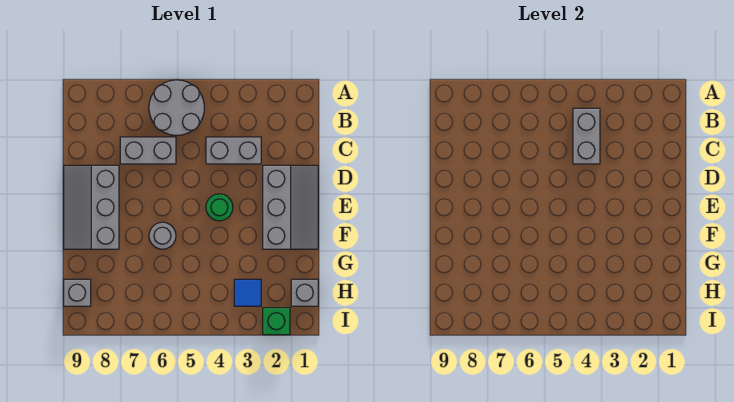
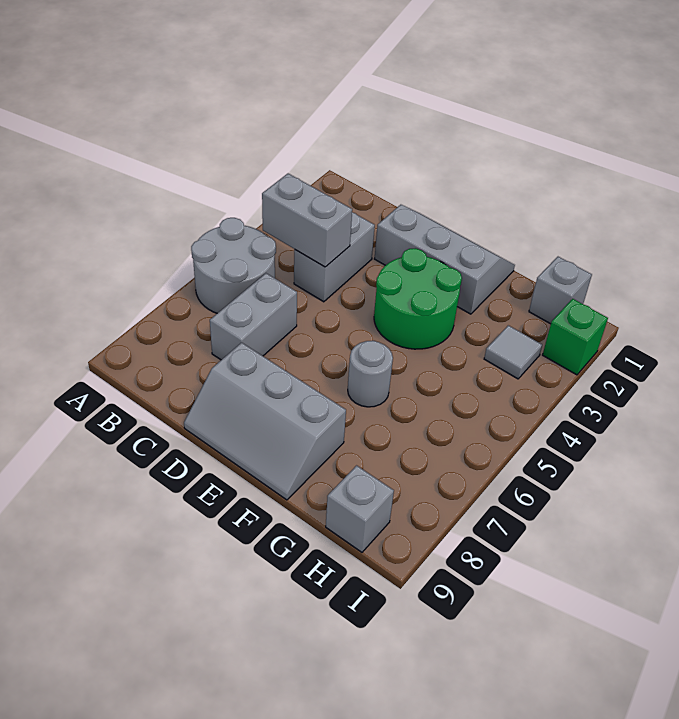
green 1x1 round brick [206,194,233,221] -> green 2x2 round brick [374,248,462,349]
blue 1x1 tile [234,279,261,306] -> grey 1x1 tile [484,325,542,379]

